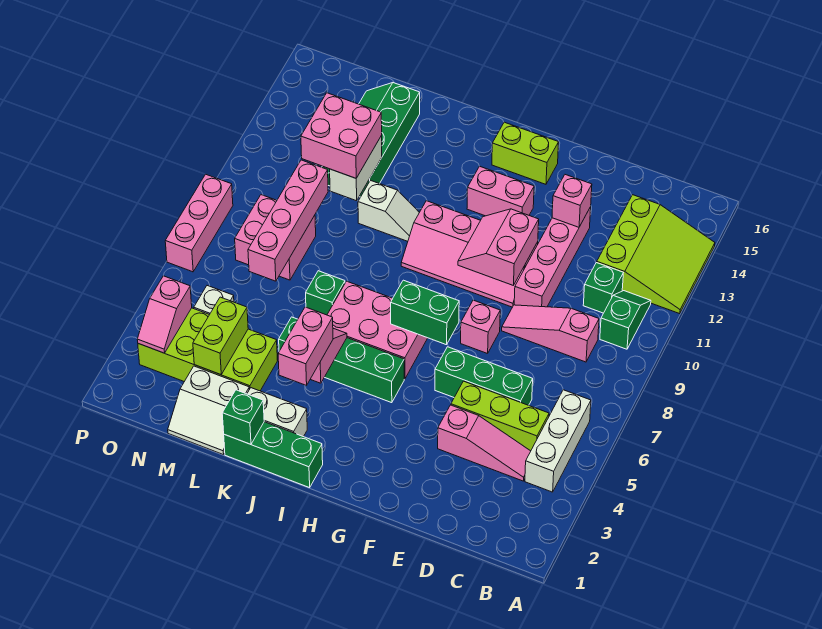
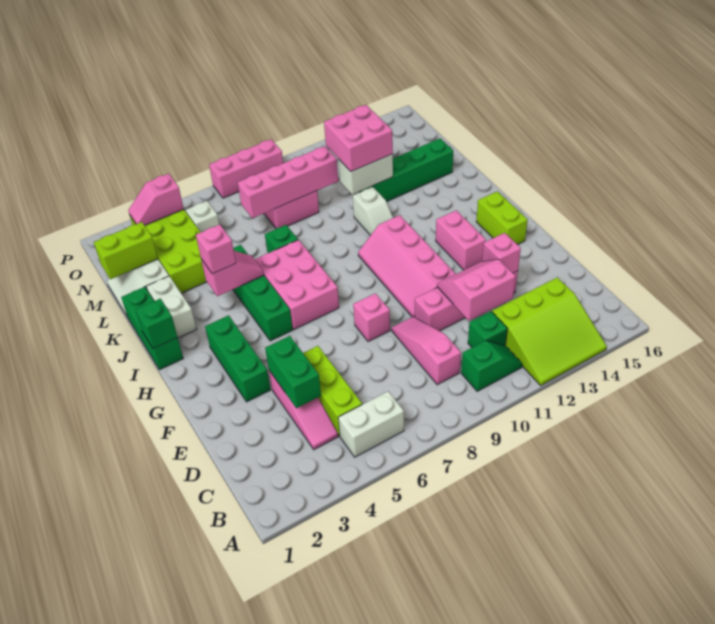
white 1x3 brick [525,390,591,492] -> white 1x2 brick [338,391,404,457]
green 1x3 brick [435,347,533,405] -> green 1x3 brick moved to [205,315,270,402]
pink 2x2 slope [458,209,539,285] -> pink 2x2 slope moved to [437,259,515,321]
green 1x2 brick [391,280,459,345] -> green 1x2 brick moved to [265,336,321,408]
pink 1x2 brick [278,307,333,385] -> pink 1x1 brick [196,224,236,274]
green 1x1 brick [222,390,264,444] -> green 1x1 brick moved to [136,299,178,349]
lime 1x2 brick [193,297,248,375] -> lime 1x2 brick moved to [94,222,158,279]

